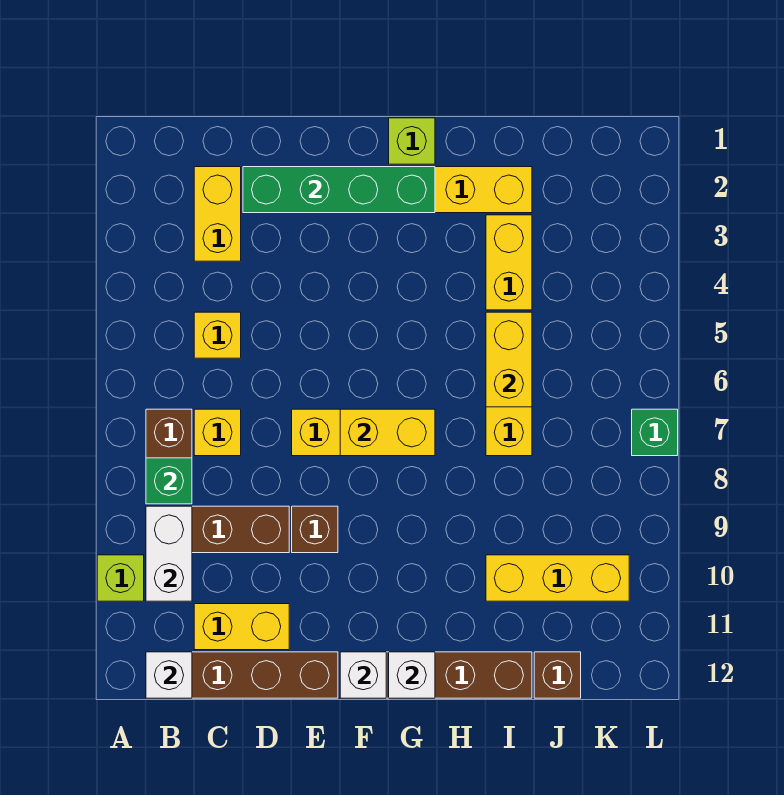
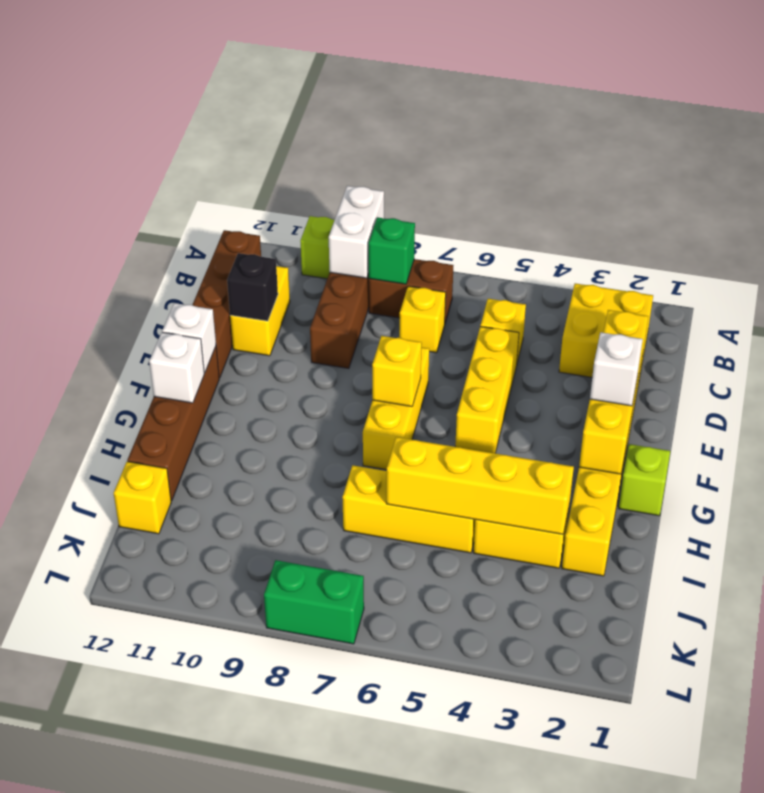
white 1x2 brick [146,506,192,601] -> white 1x2 brick turned to [329,186,384,278]
white 1x1 brick [146,652,192,698] -> white 1x1 brick moved to [590,332,643,406]
yellow 1x2 brick [194,167,241,261] -> yellow 2x2 brick [559,283,653,379]
green 1x4 brick [243,167,435,213] -> yellow 1x4 brick [579,310,648,474]
none -> black 1x1 brick [227,253,278,321]
brown 1x1 brick [292,506,338,553] -> none
yellow 1x2 brick [340,409,435,456] -> yellow 1x1 brick [372,336,422,407]
yellow 1x2 brick [486,312,532,407] -> yellow 1x4 brick [386,437,574,534]
yellow 1x3 brick [486,555,629,601] -> yellow 1x3 brick moved to [455,327,519,453]
brown 1x1 brick [534,652,581,698] -> yellow 1x1 brick [114,462,171,534]
green 1x1 brick [632,409,678,456] -> green 1x2 brick [264,560,364,644]

